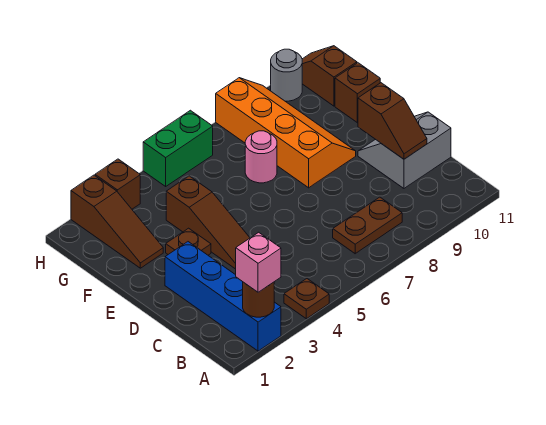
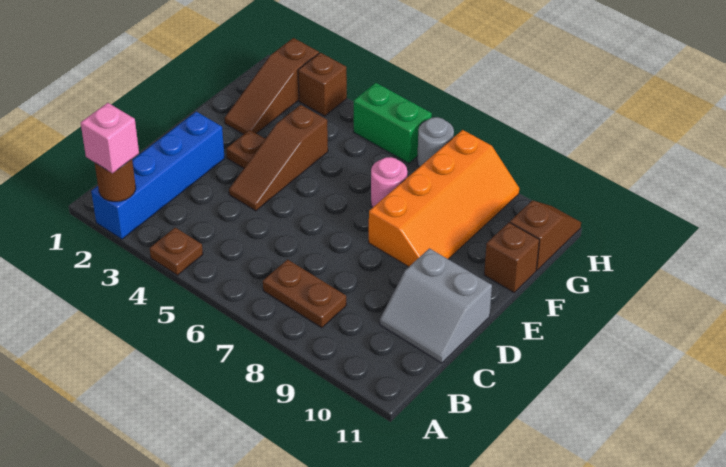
grey 2x2 slope [358,112,451,188] -> grey 2x2 slope turned to [380,248,492,363]
brown 1x2 slope [358,83,427,159] -> none
grey 1x1 round brick [271,49,302,101] -> grey 1x1 round brick moved to [417,117,454,167]

